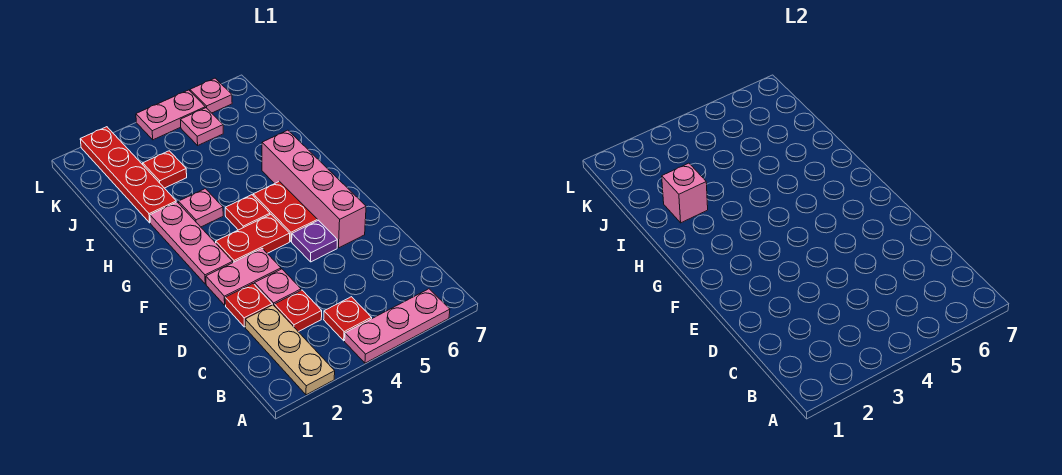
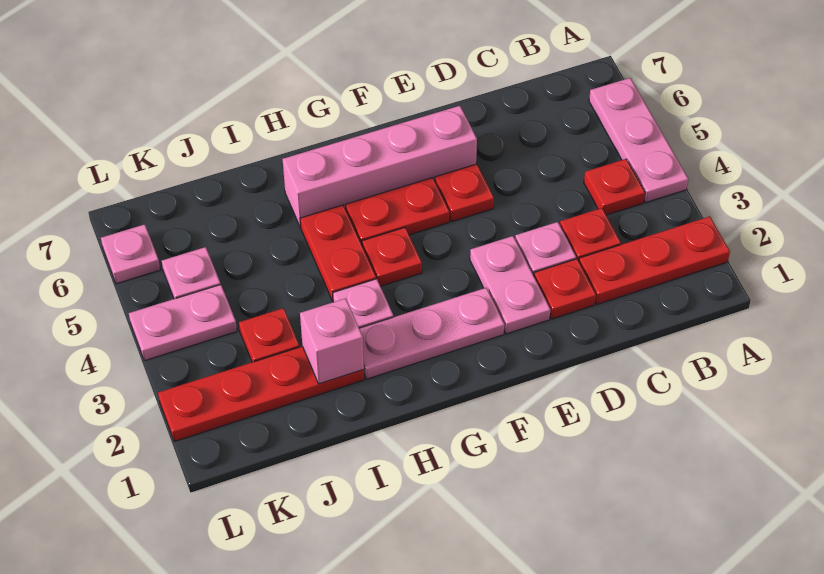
tan 1x3 plate [245,305,335,395] -> red 1x3 plate [579,216,730,304]
purple 1x1 plate [292,220,337,262] -> red 1x1 plate [435,164,494,222]
red 1x2 plate [216,214,290,262] -> red 1x2 plate moved to [300,205,376,301]
pink 1x2 plate [136,90,205,140] -> pink 1x2 plate turned to [129,285,237,361]

